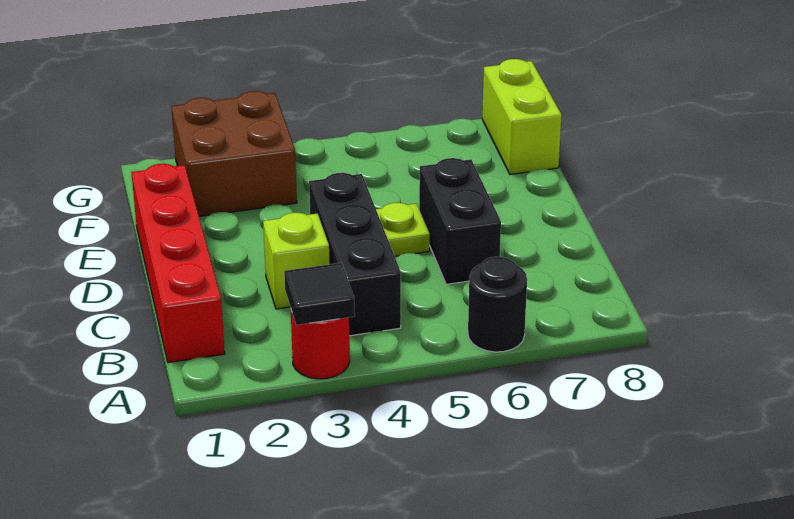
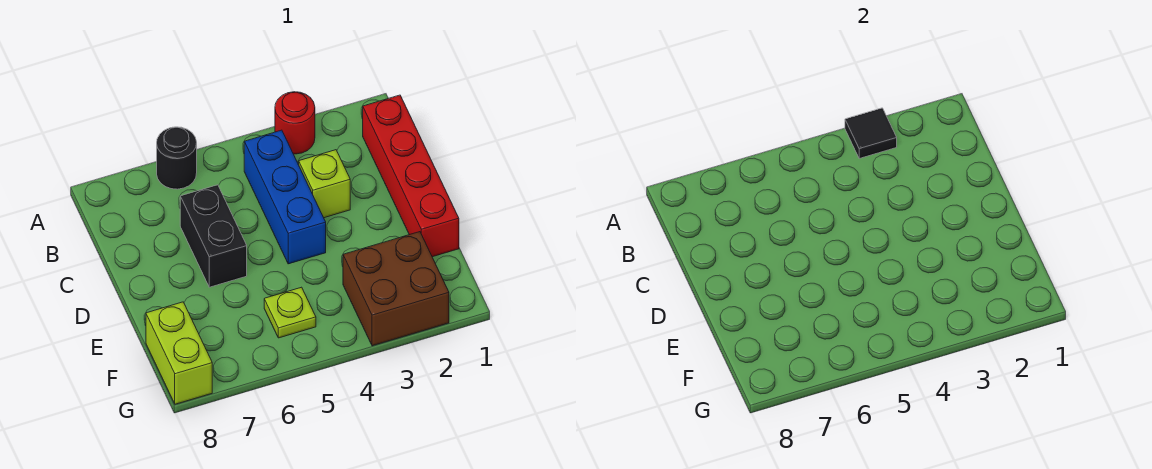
black 1x3 brick [309,173,401,336] -> blue 1x3 brick [244,130,326,264]
lime 1x1 plate [376,203,430,256] -> lime 1x1 plate moved to [264,287,316,338]

